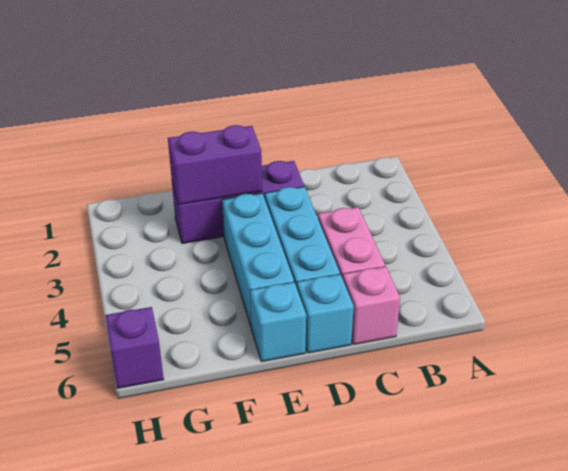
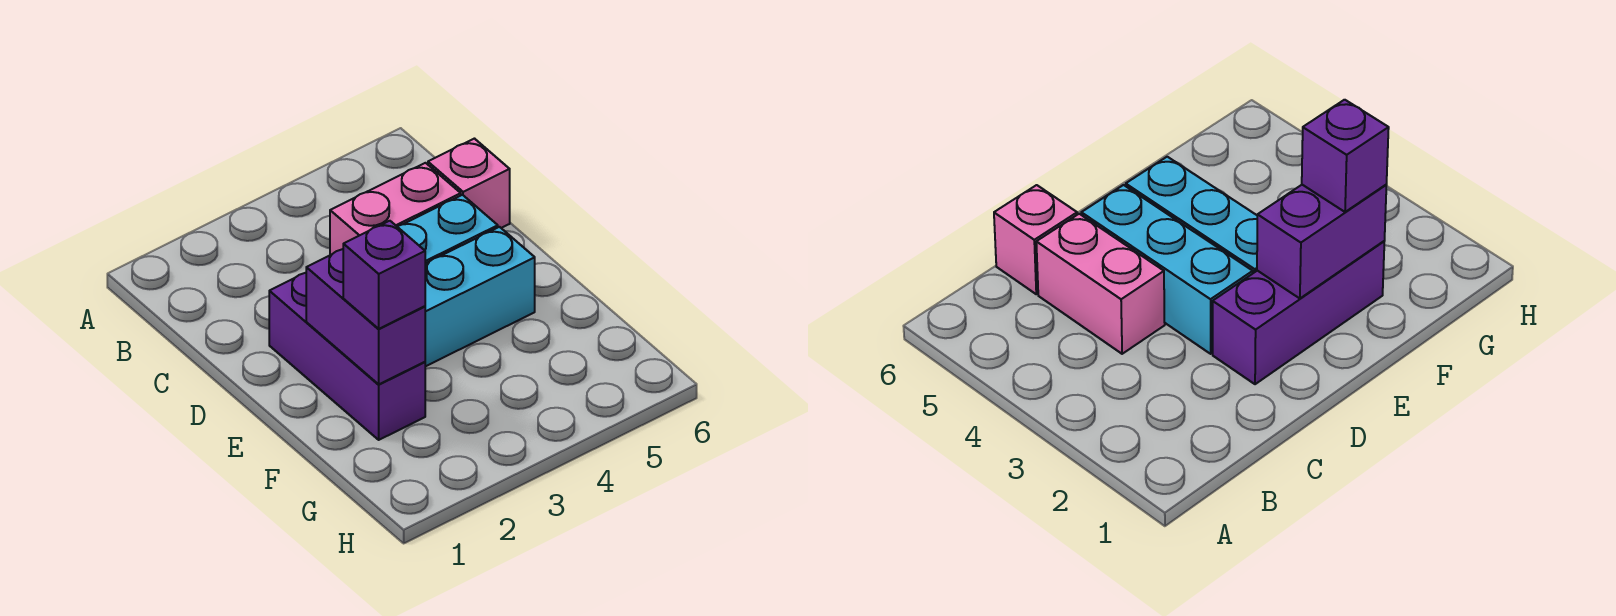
cyan 1x1 brick [297,274,354,353] -> none
cyan 1x1 brick [250,282,306,362] -> none
purple 1x1 brick [105,307,164,388] -> purple 1x1 brick moved to [343,221,425,329]

